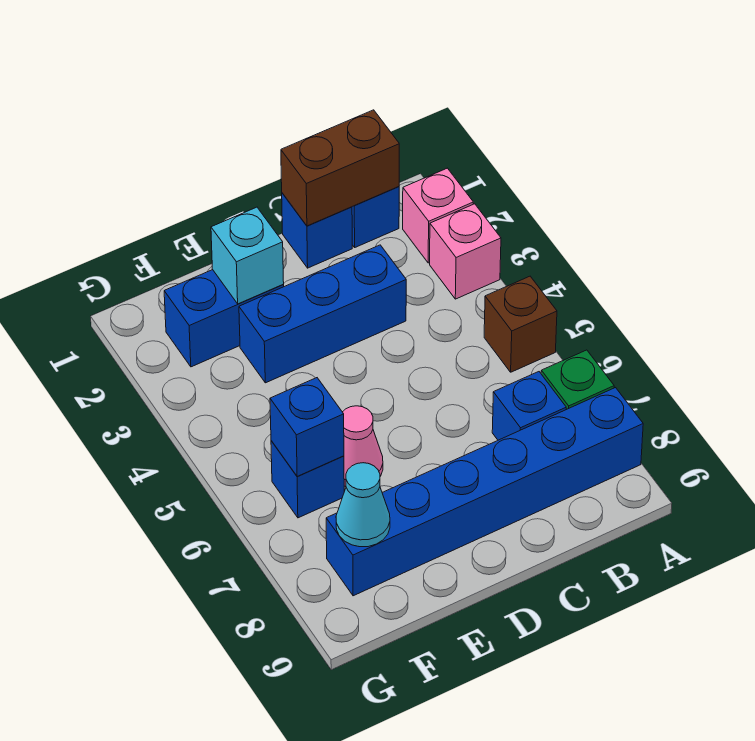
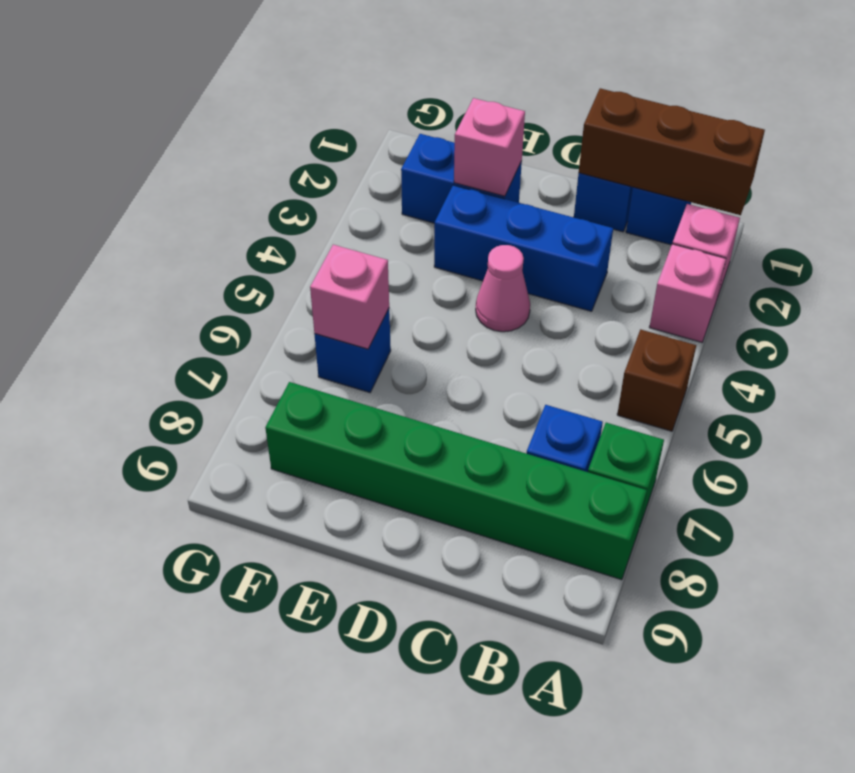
blue 1x6 brick [326,388,643,596] -> green 1x6 brick [265,382,647,580]
brown 1x2 brick [281,110,399,226] -> brown 1x3 brick [579,88,765,215]
cyan 1x1 brick [211,207,284,304] -> pink 1x1 brick [454,98,525,196]
pink 1x1 cone [343,406,383,487] -> pink 1x1 cone moved to [476,245,530,332]
blue 1x1 brick [270,378,344,477] -> pink 1x1 brick [310,245,389,349]
cyan 1x1 cone [336,463,390,547] -> none

